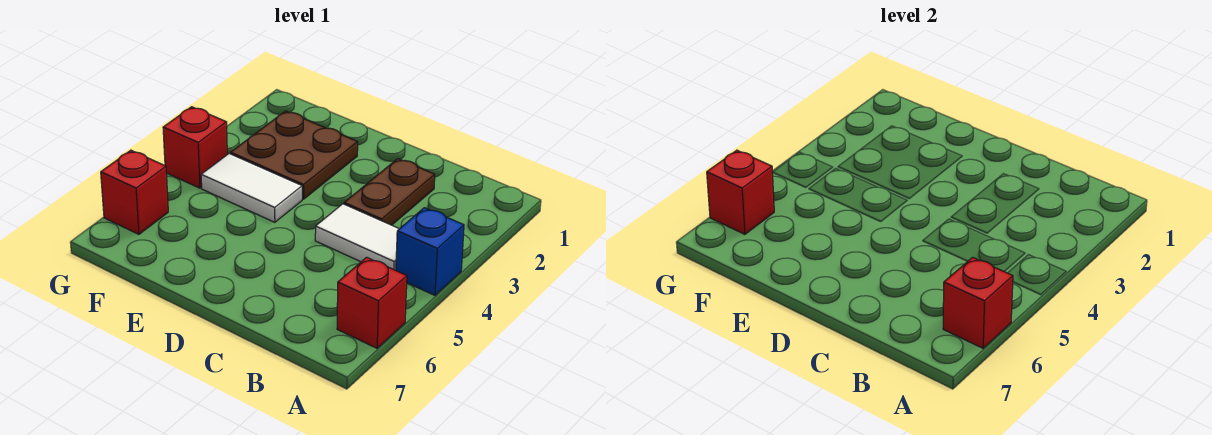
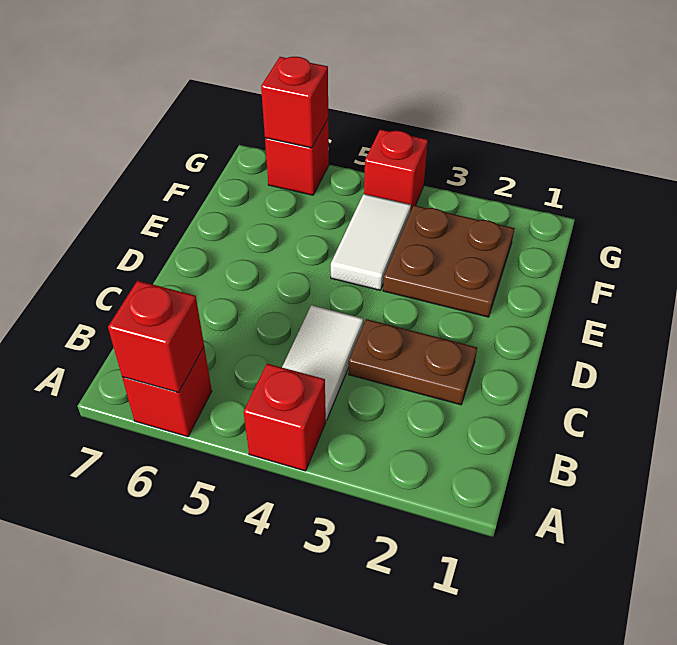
blue 1x1 brick [396,208,464,295] -> red 1x1 brick [244,364,326,471]

